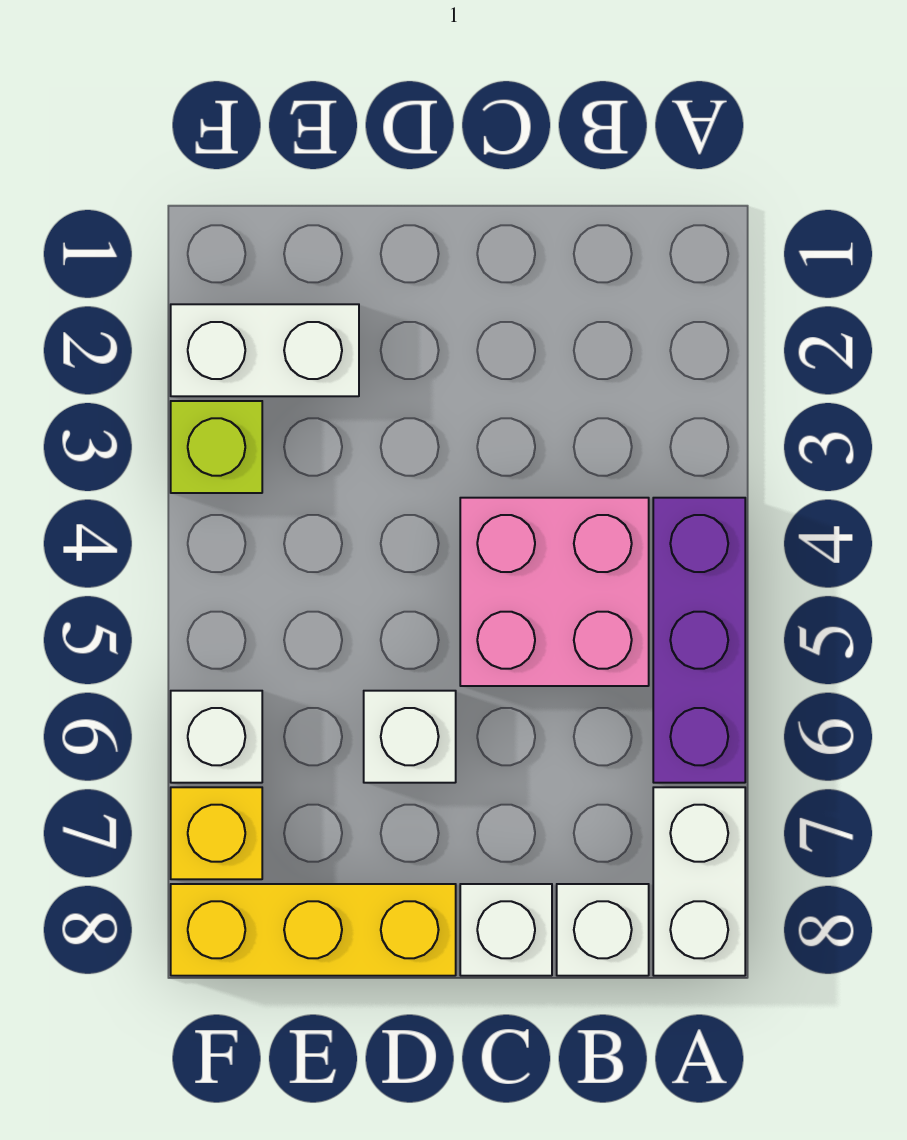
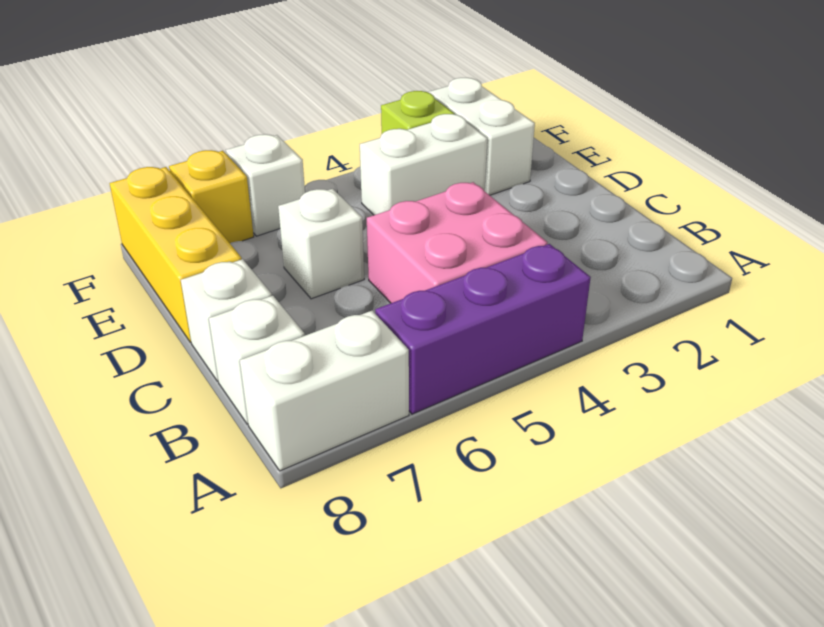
none -> white 1x2 brick [360,114,487,215]

